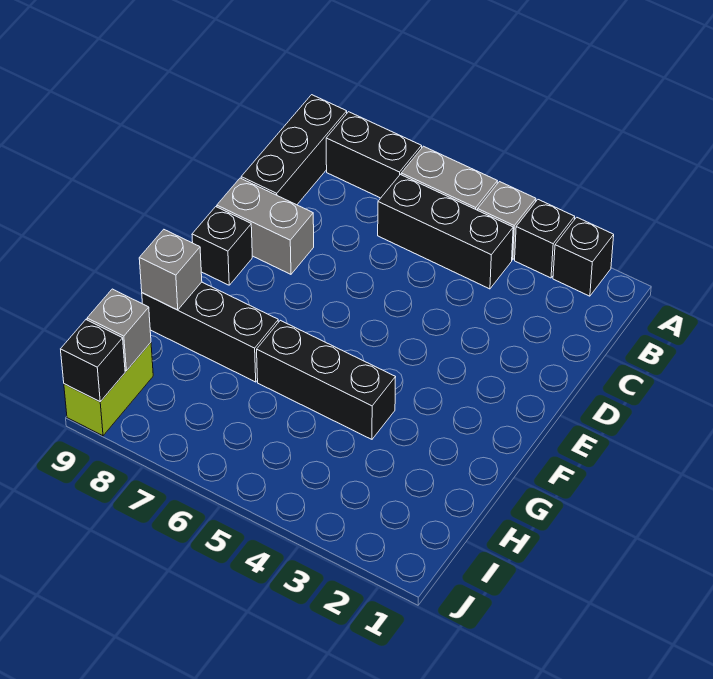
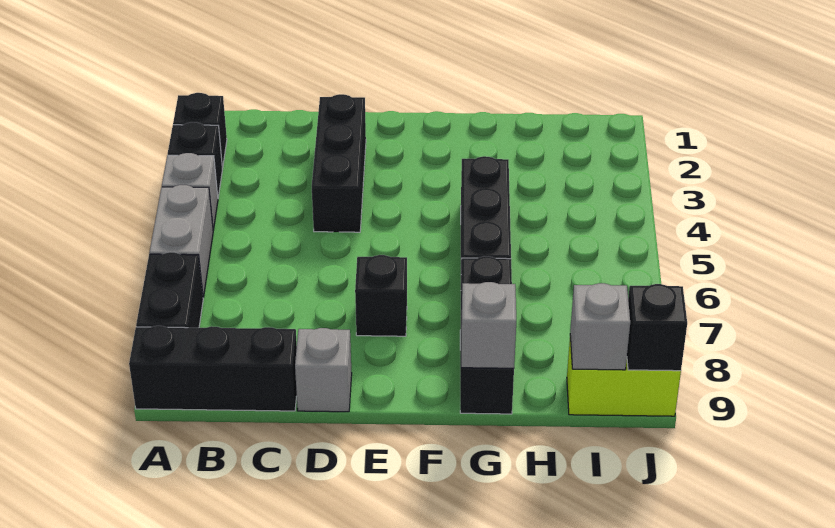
black 1x3 brick [378,174,513,289] -> black 1x3 brick moved to [312,94,366,232]
grey 1x2 brick [217,178,314,274] -> grey 1x1 brick [295,328,352,412]
black 1x1 brick [192,207,252,285] -> black 1x1 brick moved to [355,255,407,336]

